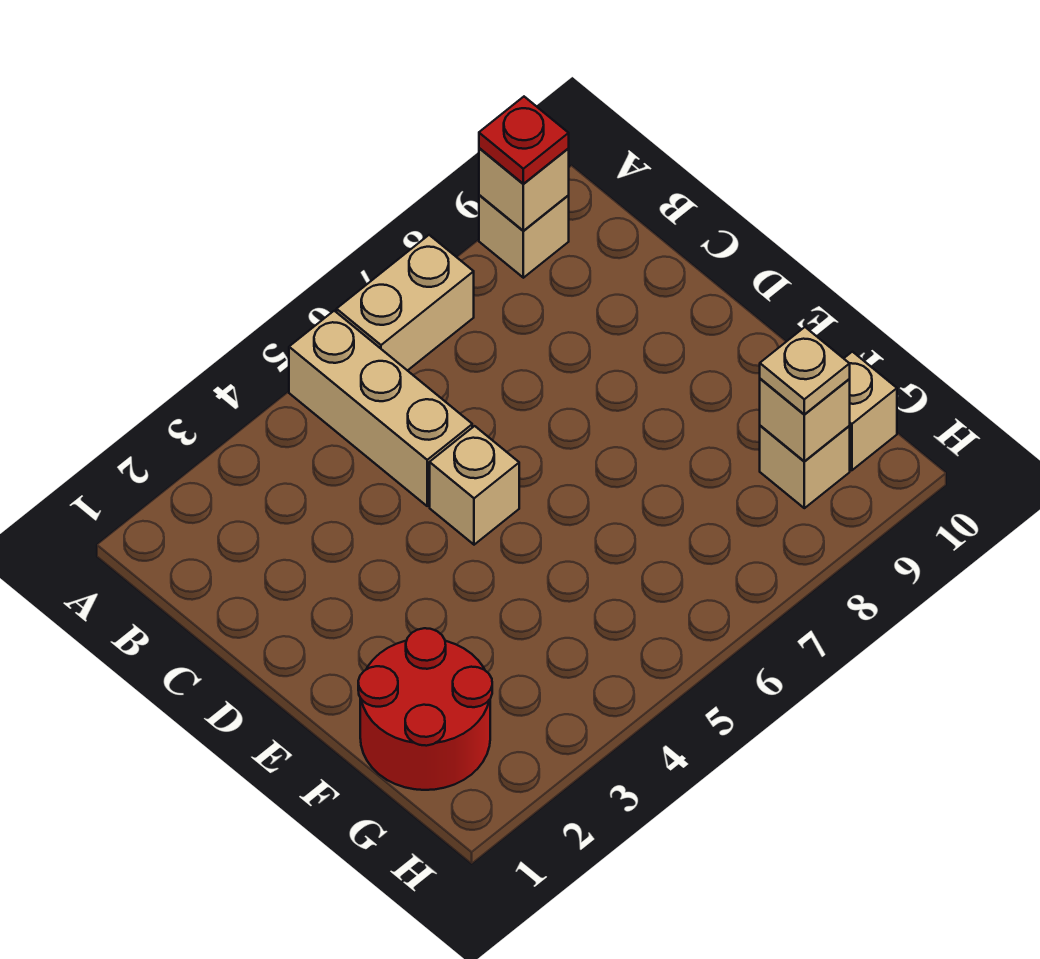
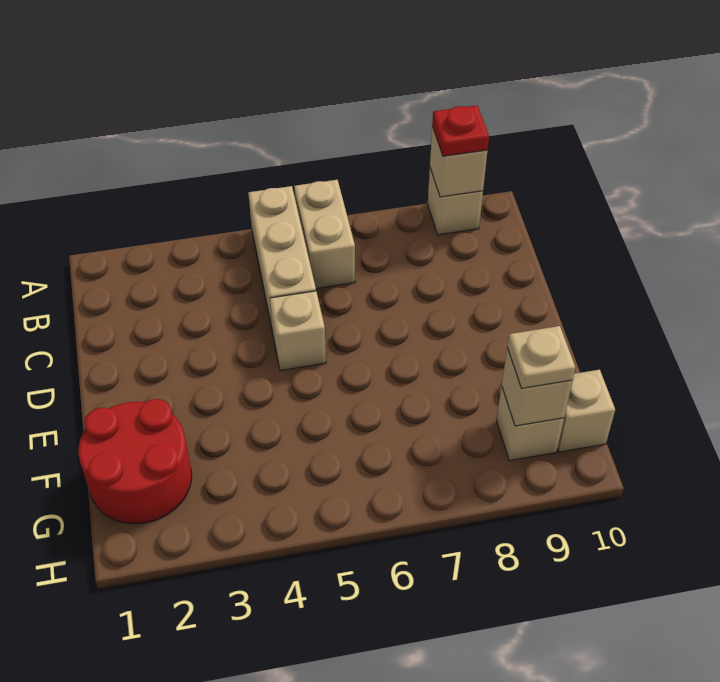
tan 1x2 brick [337,235,474,371] -> tan 1x2 brick turned to [294,180,355,289]

